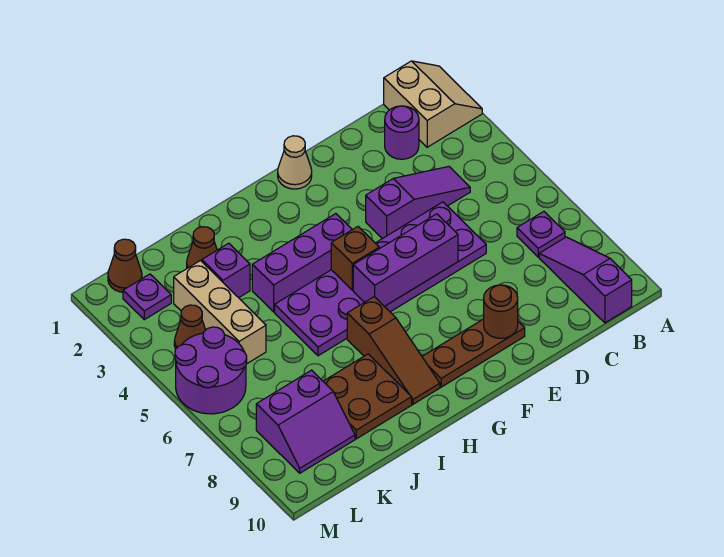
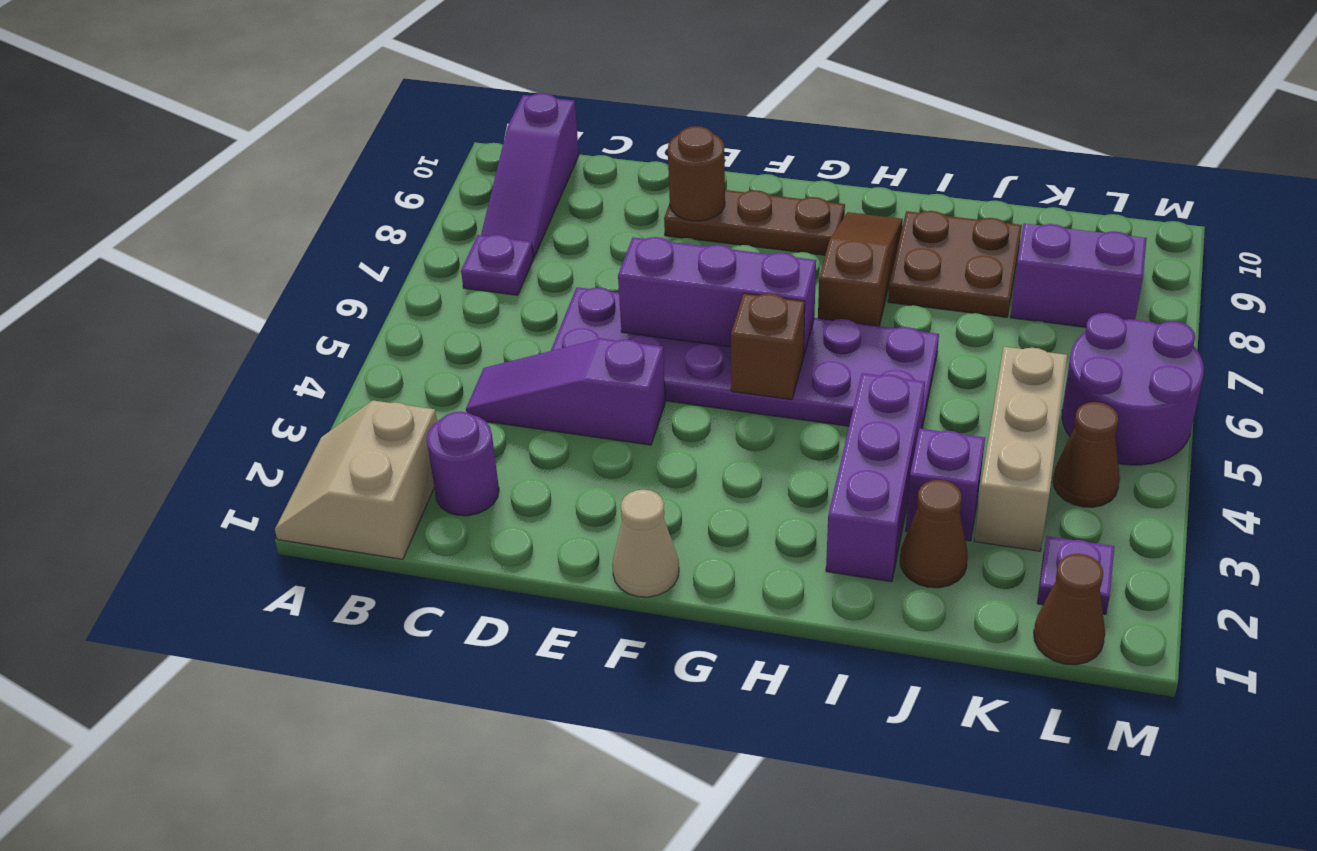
purple 1x3 brick [252,214,352,312] -> purple 1x3 brick turned to [826,373,925,582]

